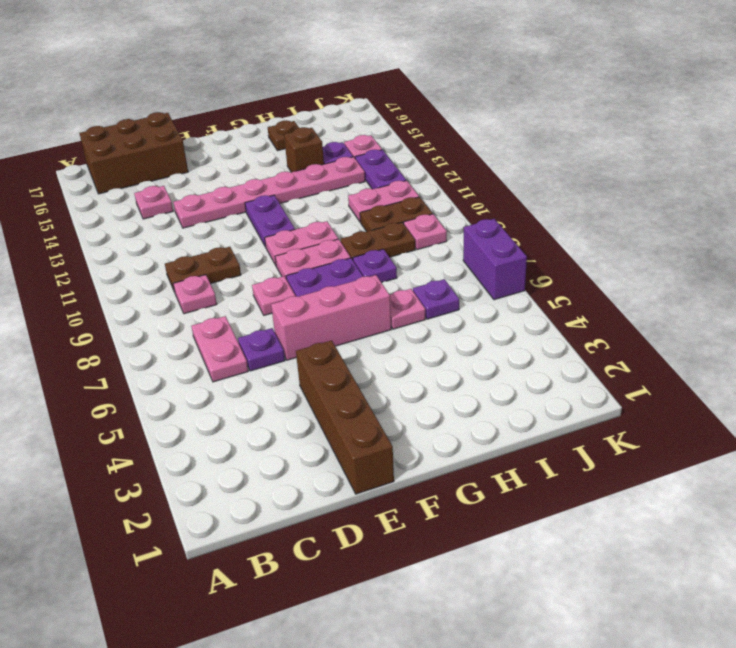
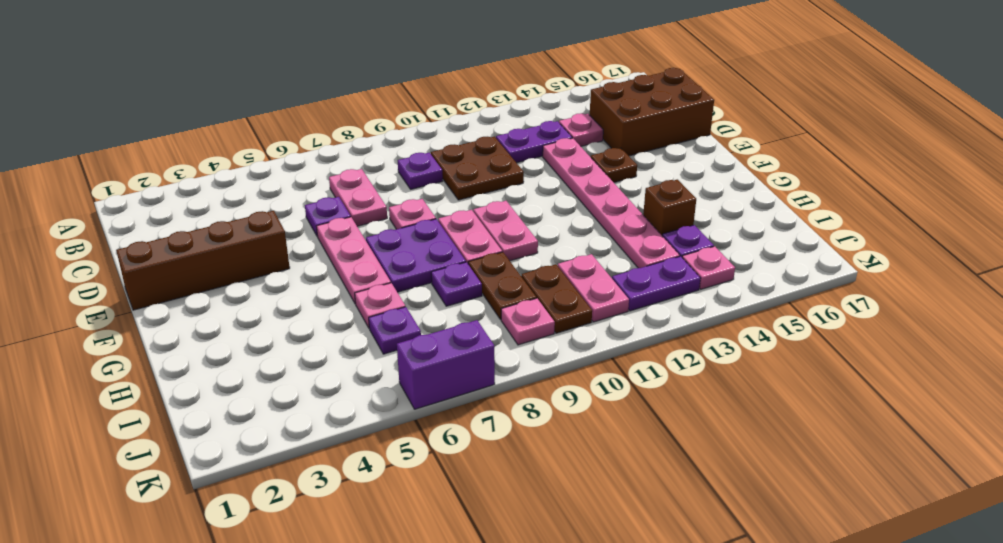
brown 2x3 brick [80,112,188,194] -> brown 2x3 brick turned to [590,68,714,156]
pink 1x2 plate [192,316,248,382] -> pink 1x2 plate turned to [329,169,387,226]
pink 1x1 plate [173,275,217,314] -> purple 1x1 plate [398,153,443,189]
brown 1x2 plate [165,247,241,292] -> brown 2x2 plate [431,137,524,200]
pink 1x3 brick [271,275,391,360] -> pink 1x3 plate [317,217,391,304]
purple 1x2 plate [245,195,295,247] -> purple 1x2 plate moved to [496,121,572,163]
brown 1x1 plate [268,120,299,151] -> brown 1x1 plate moved to [591,148,637,182]

